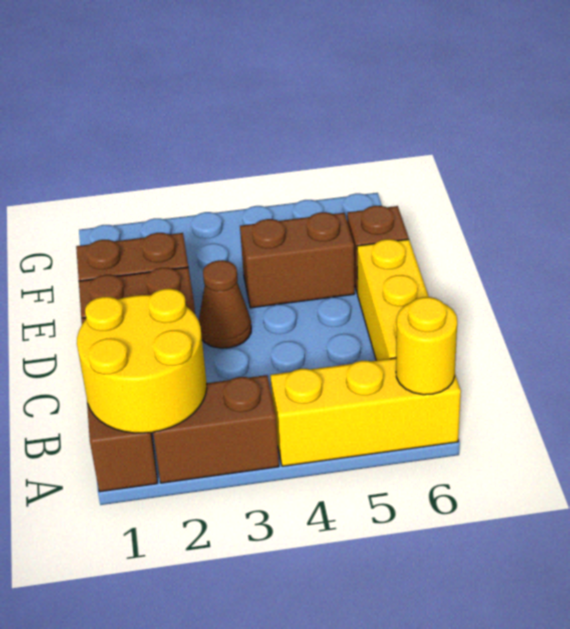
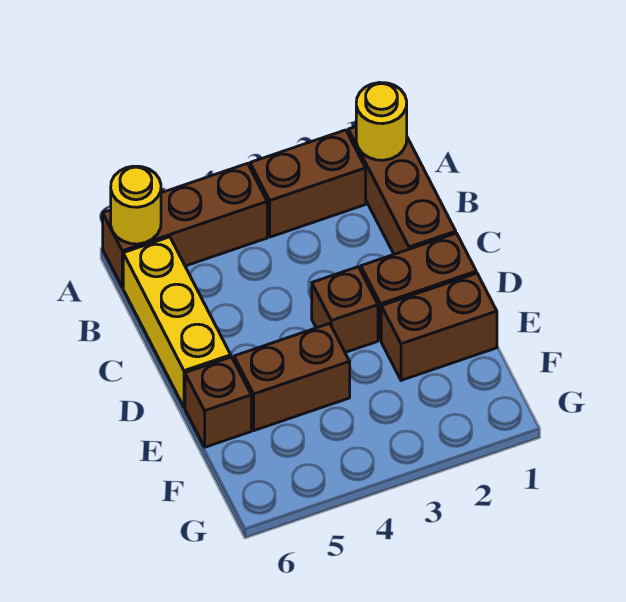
yellow 2x2 round brick [77,289,207,433] -> yellow 1x1 round brick [356,82,407,160]
yellow 1x3 brick [270,358,461,466] -> brown 1x3 brick [103,164,267,287]
brown 1x1 cone [199,260,251,348] -> brown 1x1 brick [312,267,378,352]

